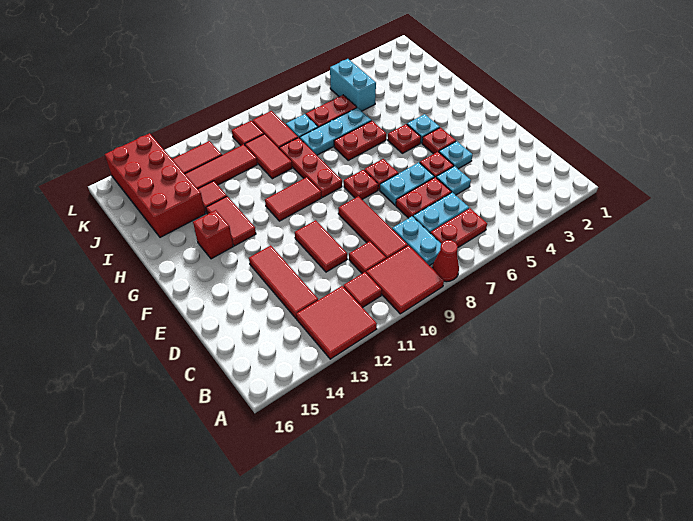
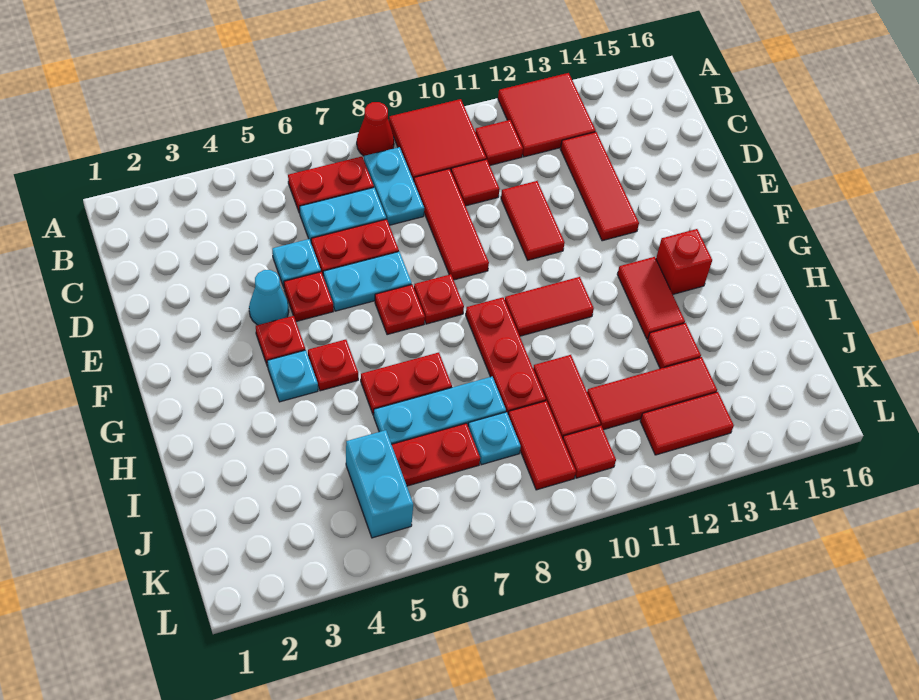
cyan 1x1 plate [439,141,473,169] -> cyan 1x1 cone [249,270,289,325]
red 2x4 brick [105,133,205,237] -> none

